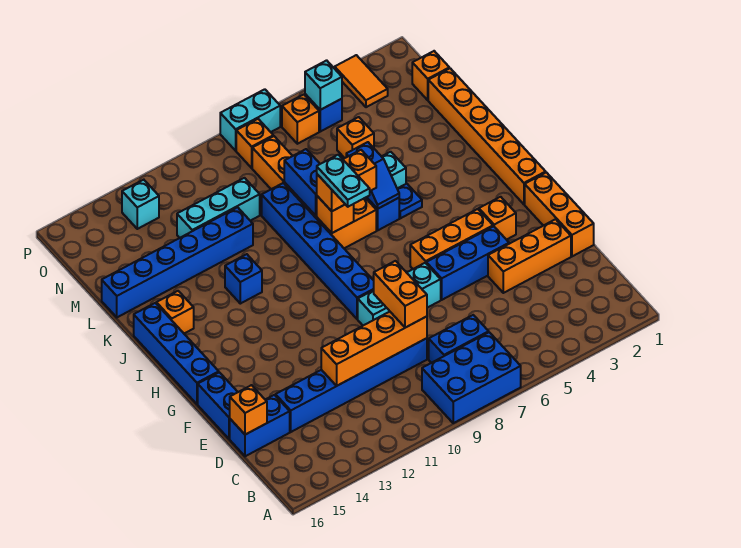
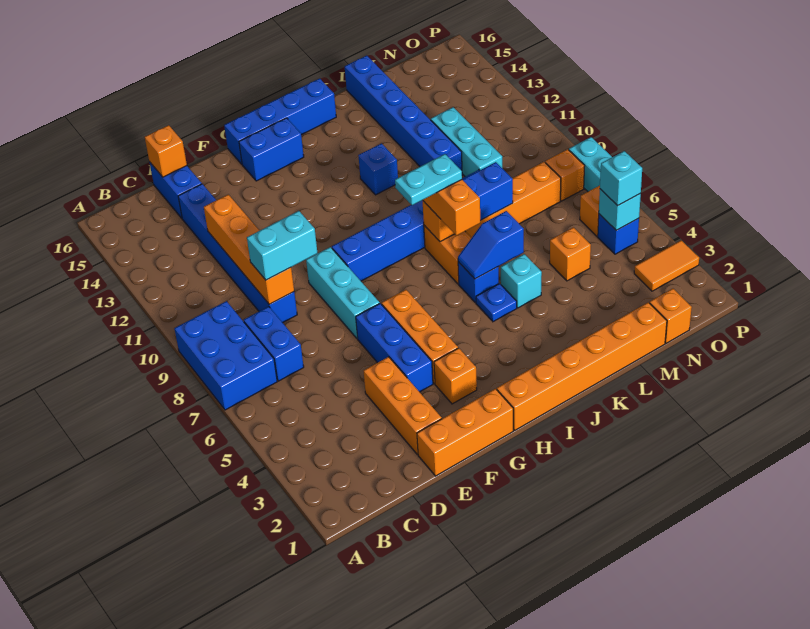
orange 1x2 brick [374,261,427,328] -> cyan 1x2 brick [247,211,317,280]
blue 1x2 brick [198,372,238,439] -> blue 1x2 brick moved to [239,118,304,181]
orange 1x1 brick [156,291,194,333] -> none
cyan 1x1 brick [122,180,159,229] -> cyan 1x1 brick moved to [600,151,642,206]

